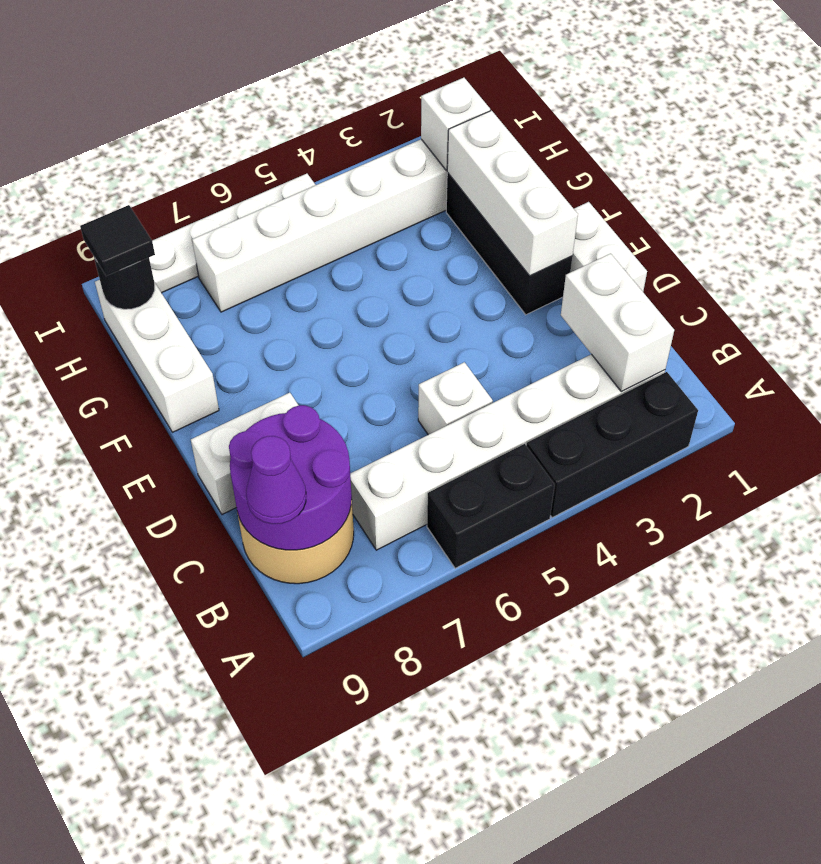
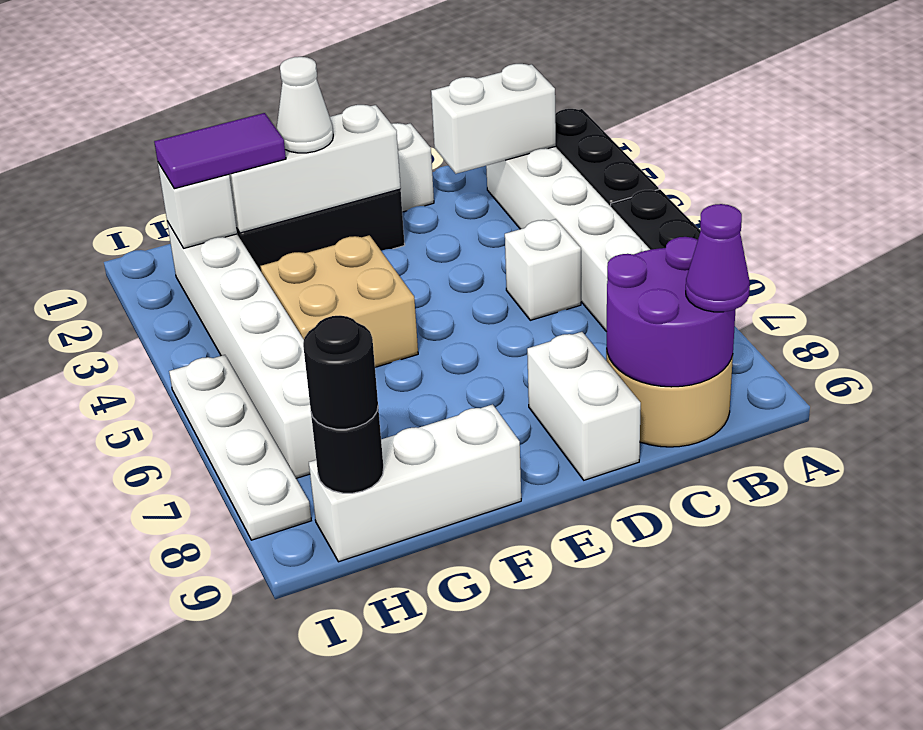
none -> white 1x1 cone [277,57,333,153]
none -> tan 2x2 brick [261,235,418,367]
none -> purple 1x2 tile [154,113,286,189]
black 1x1 tile [80,205,155,276] -> black 1x1 round brick [303,316,378,429]

